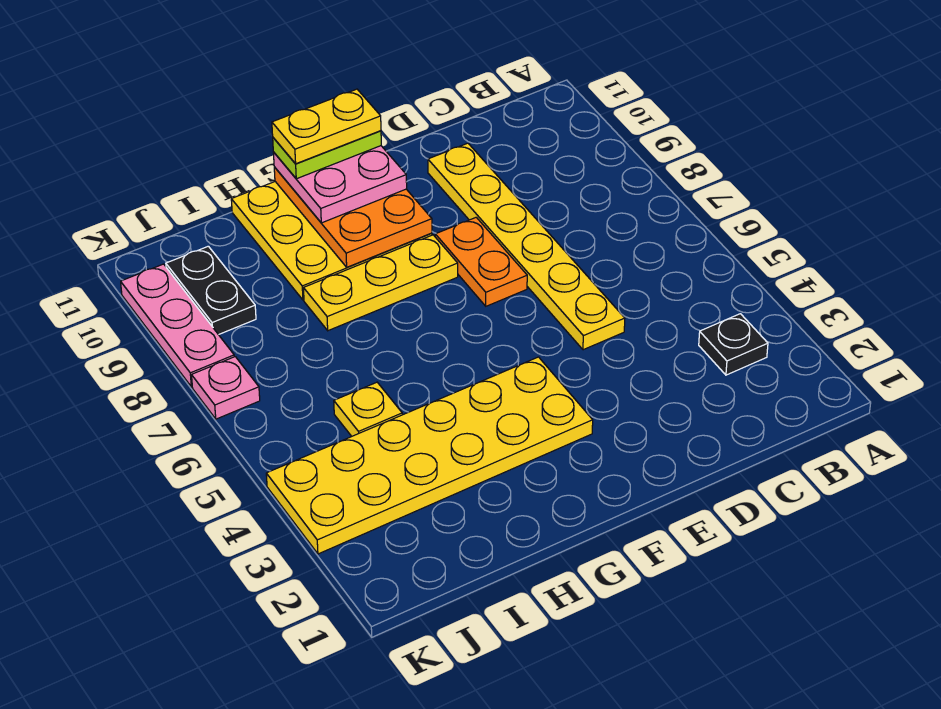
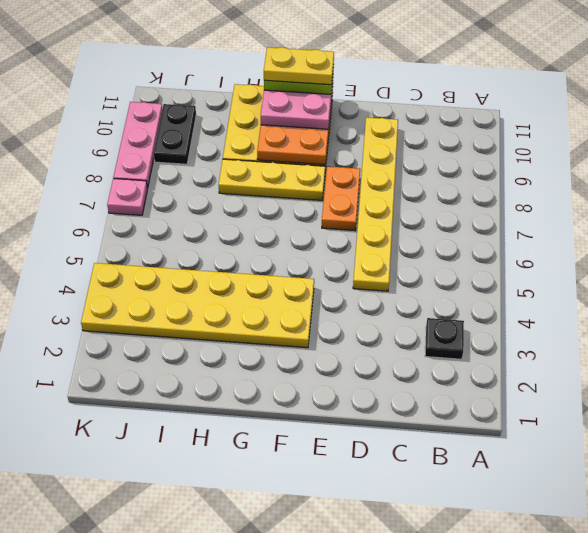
yellow 1x1 plate [334,382,402,436] -> none

